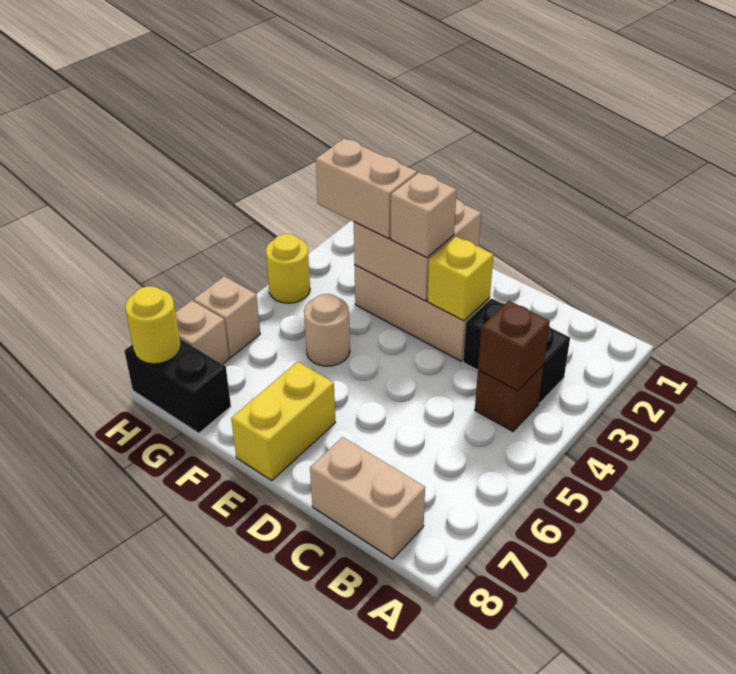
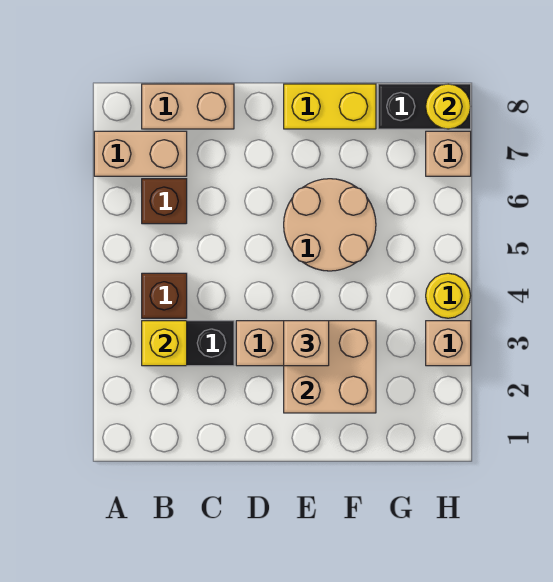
brown 1x1 brick [478,301,550,391] -> brown 1x1 brick moved to [142,179,187,224]
yellow 1x1 brick [427,236,493,321] -> yellow 1x1 brick moved to [142,321,187,366]
yellow 1x2 brick [231,362,335,481] -> yellow 1x2 brick turned to [284,84,376,129]
tan 1x2 brick [316,138,417,239] -> tan 1x2 brick moved to [94,131,187,176]
tan 1x1 round brick [304,294,350,366] -> tan 2x2 round brick [284,179,376,271]
tan 1x1 brick [194,276,260,358] -> tan 1x1 brick moved to [426,321,471,366]

